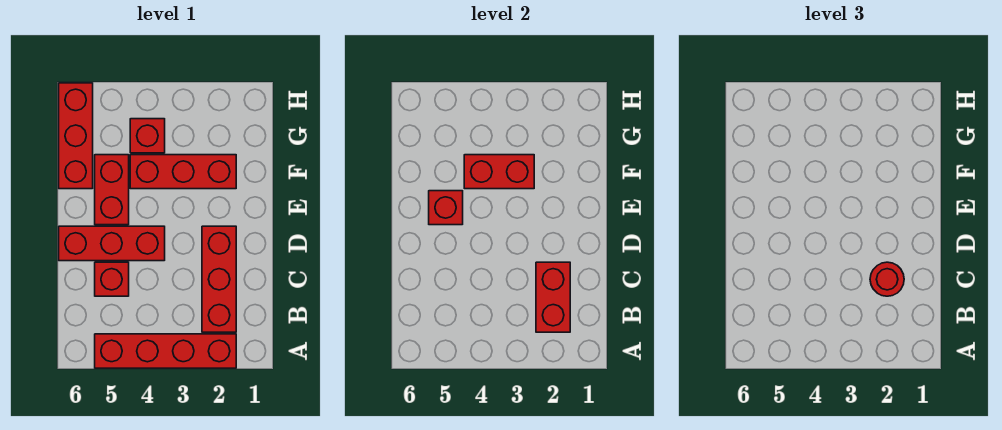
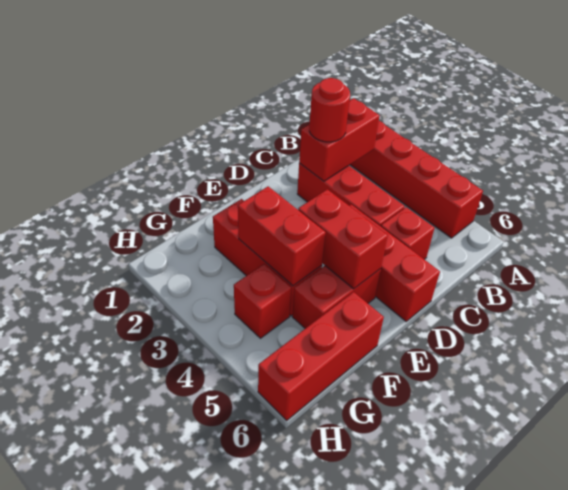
red 1x3 brick [202,226,236,332] -> red 1x3 brick turned to [297,163,405,226]
red 1x1 brick [429,191,463,225] -> red 1x2 brick [298,189,388,289]

